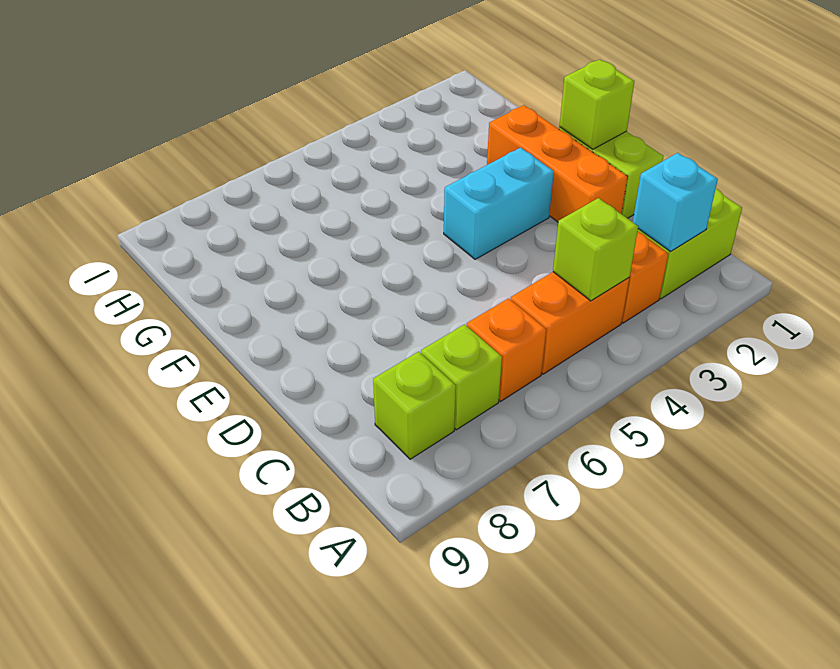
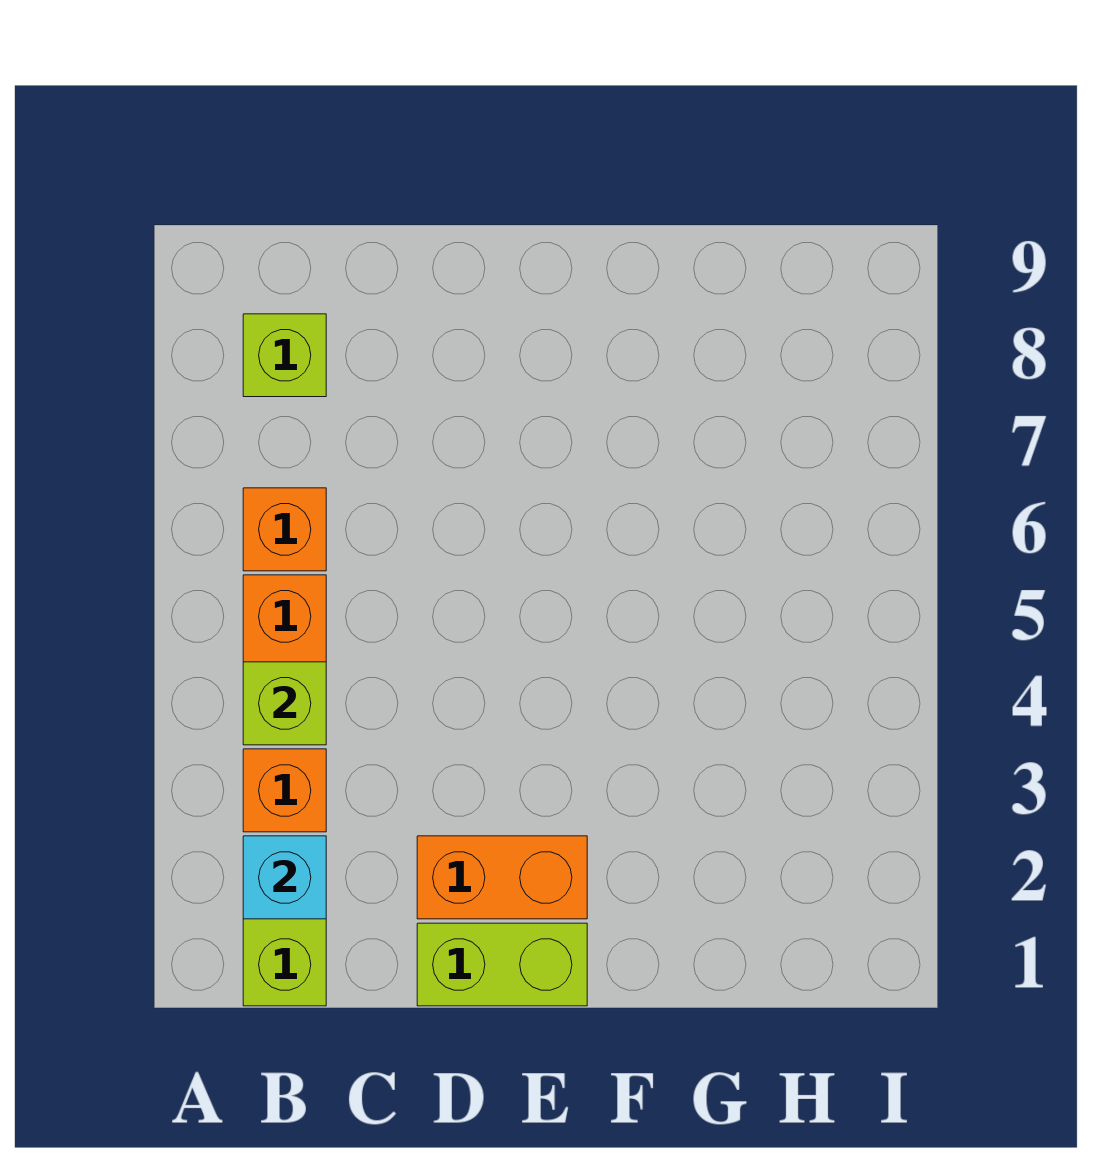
lime 1x1 brick [421,324,502,430] -> none
orange 1x3 brick [487,105,628,222] -> orange 1x2 brick [417,836,587,919]
lime 1x1 brick [559,59,634,149] -> none
cyan 1x2 brick [444,148,554,259] -> none

